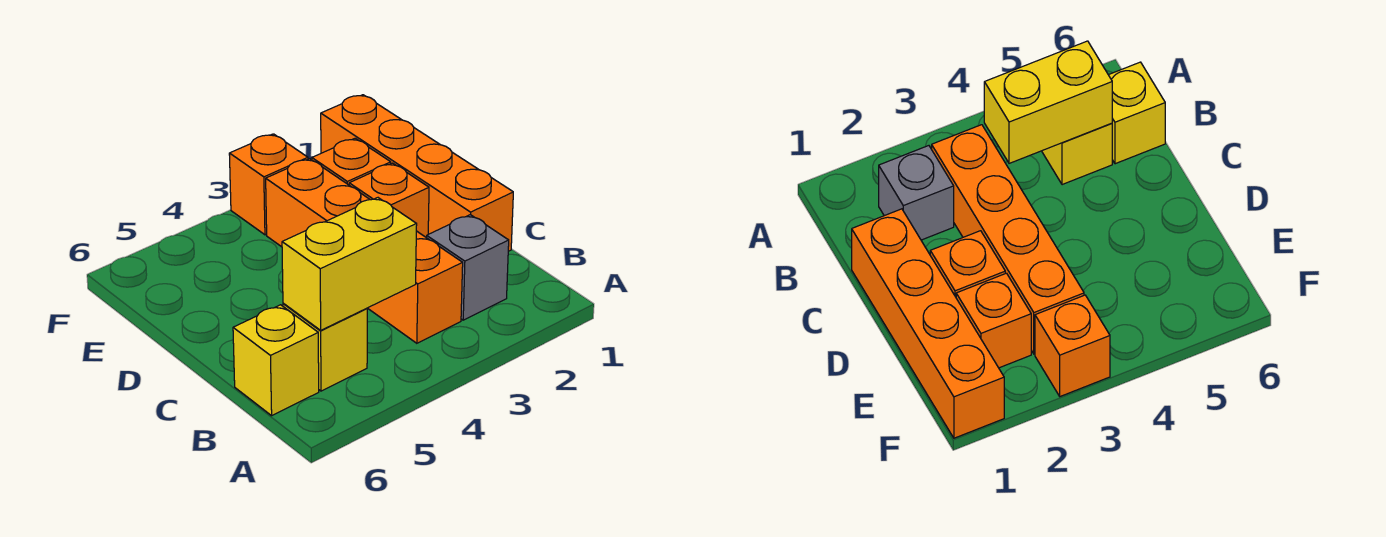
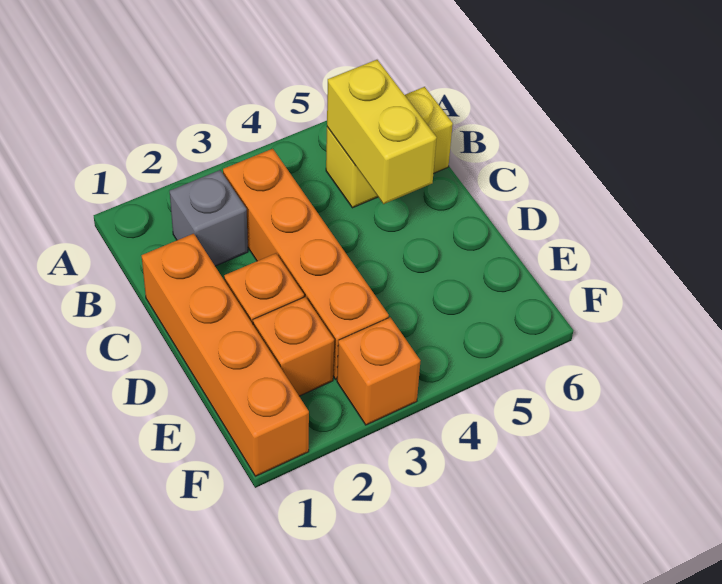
yellow 1x2 brick [282,198,417,330] -> yellow 1x2 brick turned to [327,60,437,204]

